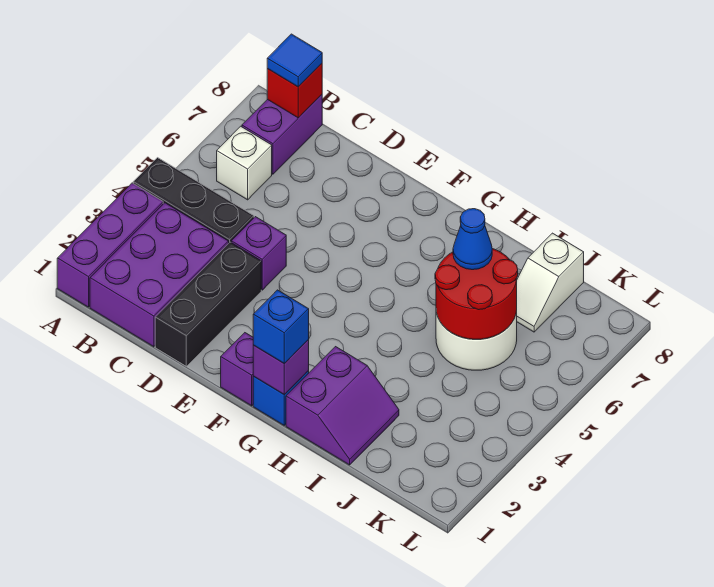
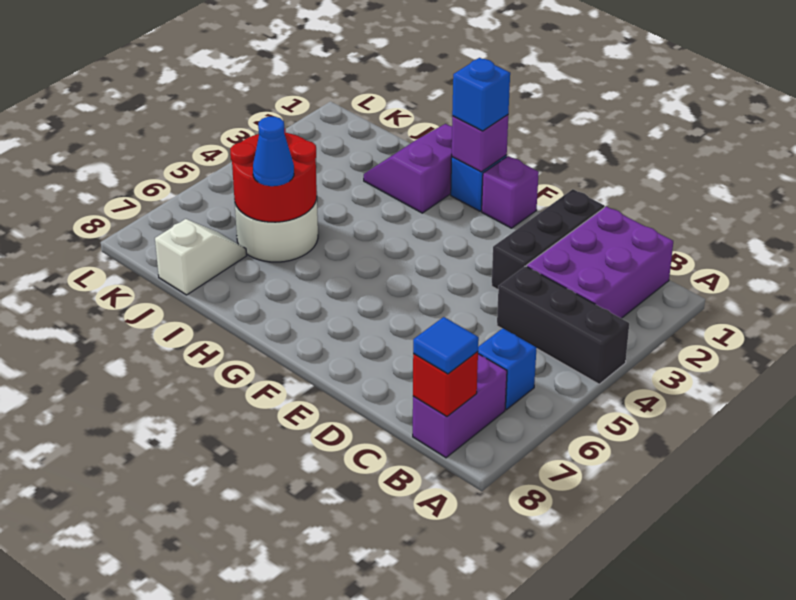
purple 1x3 brick [57,183,163,307] -> none
white 1x1 brick [217,126,272,200] -> blue 1x1 brick [478,328,537,410]
purple 1x1 brick [231,217,286,290] -> none

